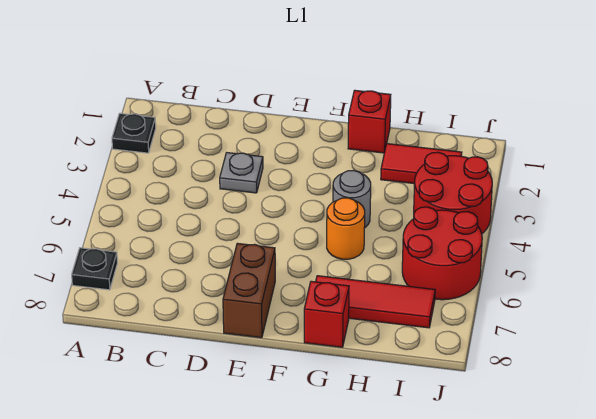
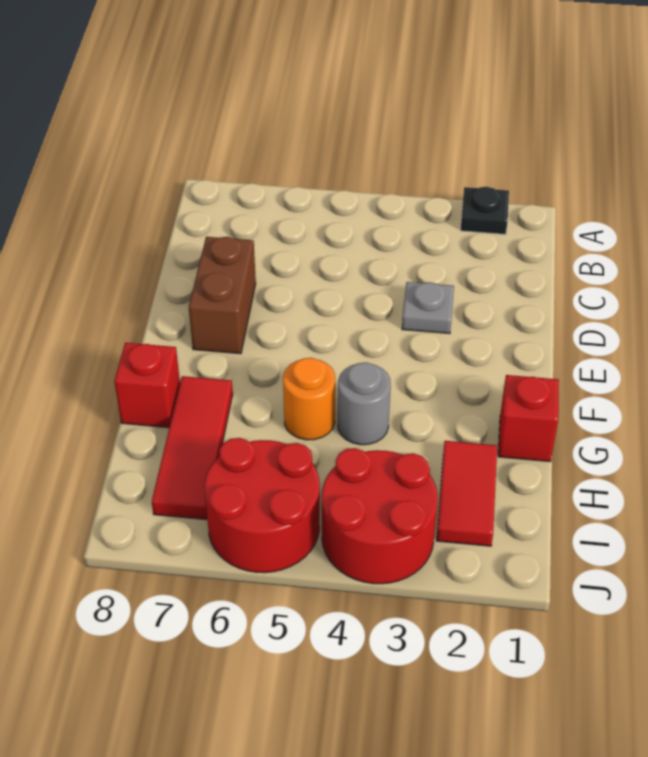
black 1x1 plate [72,248,117,290] -> none
brown 1x2 brick [223,243,275,338] -> brown 1x2 brick turned to [189,237,256,354]

